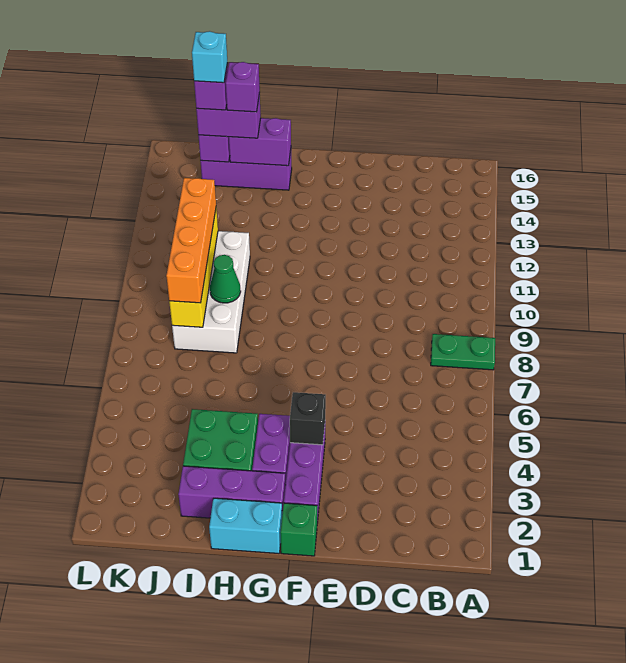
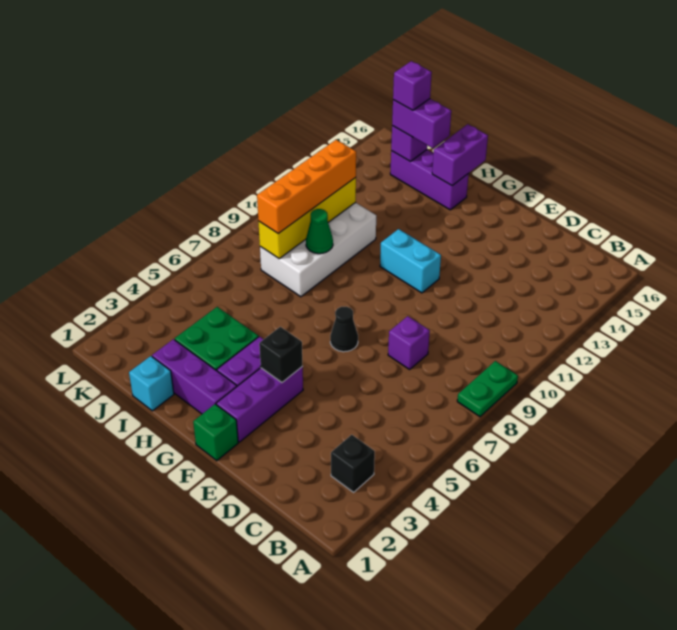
green 1x2 plate [431,334,495,370] -> green 1x2 plate turned to [457,361,518,417]
none -> black 1x1 brick [331,435,375,492]
none -> black 1x1 cone [330,307,358,352]
cyan 1x2 brick [209,498,282,553] -> cyan 1x2 brick moved to [380,229,441,293]
purple 1x2 brick [229,118,291,166] -> purple 1x2 brick turned to [432,124,488,186]
purple 1x1 brick [226,62,260,112] -> purple 1x1 brick moved to [388,316,430,369]
cyan 1x1 brick [192,31,227,83] -> cyan 1x1 brick moved to [129,356,174,411]

